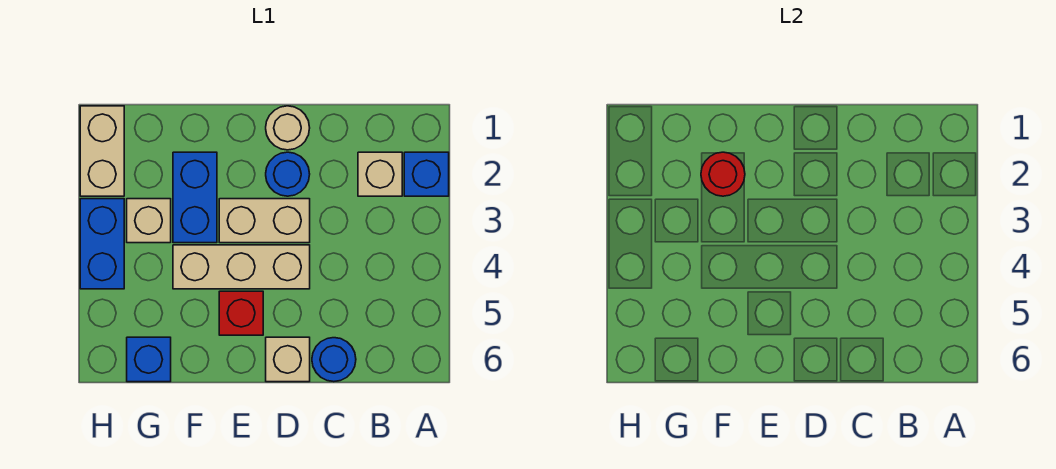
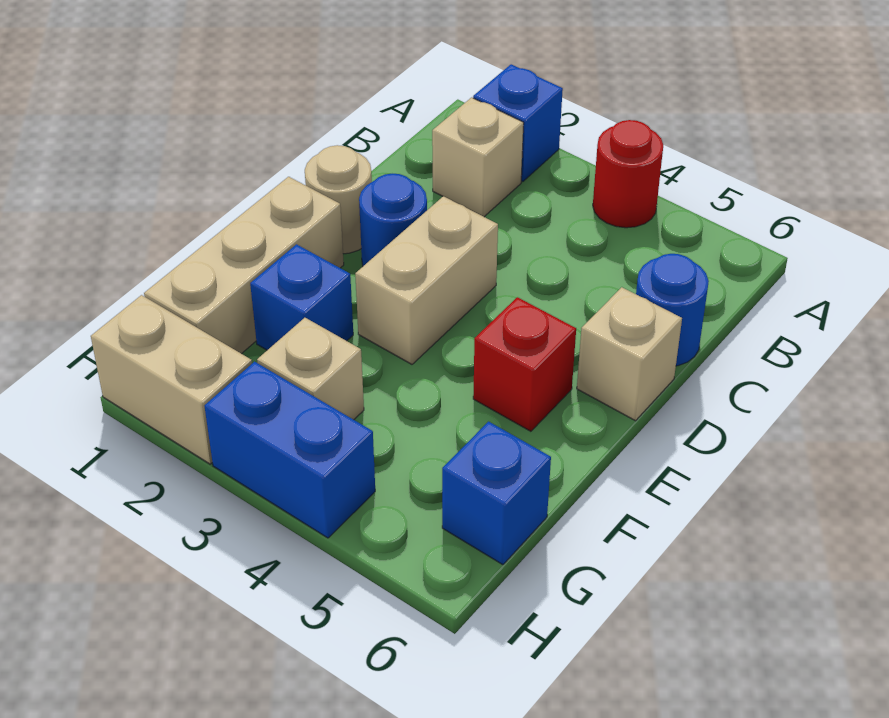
tan 1x3 brick [173,245,310,289] -> tan 1x3 brick moved to [144,177,344,354]
blue 1x2 brick [173,152,217,243] -> blue 1x1 brick [250,244,353,350]
red 1x1 round brick [701,152,745,196] -> red 1x1 round brick moved to [593,120,663,228]

